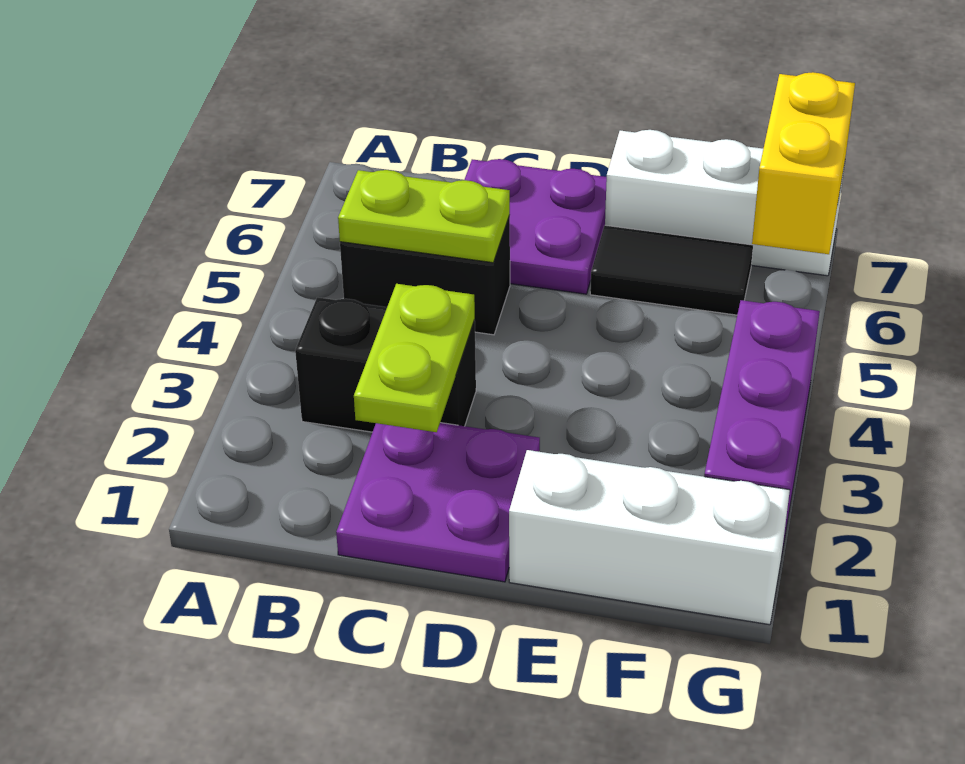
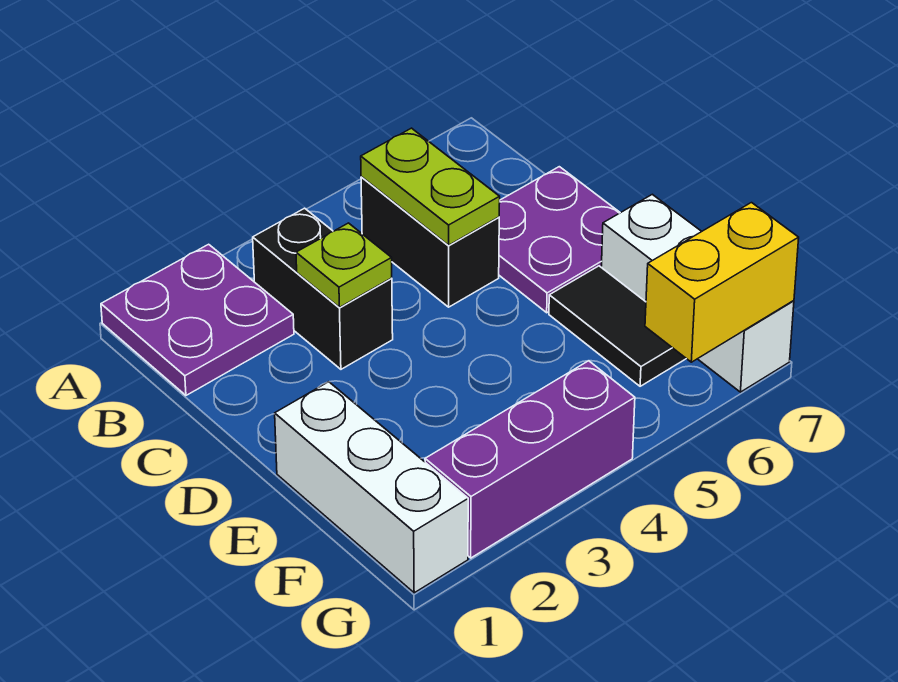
purple 2x2 plate [336,423,540,582] -> purple 2x2 plate moved to [101,244,294,395]
lime 1x2 plate [354,284,475,432] -> lime 1x1 plate [296,223,392,307]

